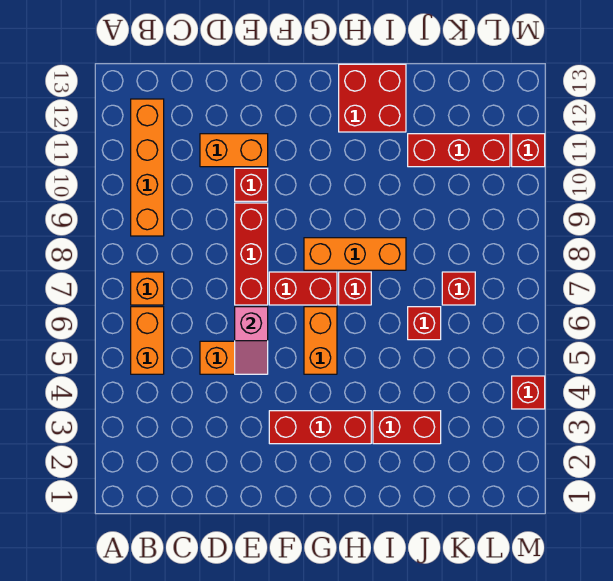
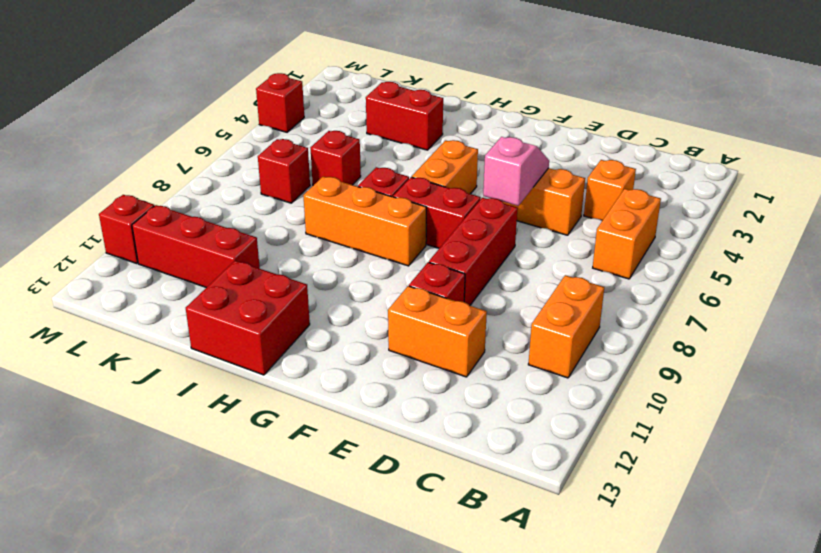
orange 1x1 brick [131,272,164,305] -> orange 1x1 brick moved to [584,160,636,221]
orange 1x4 brick [131,99,164,236] -> orange 1x2 brick [528,275,604,378]
red 1x3 brick [269,411,371,444] -> none

